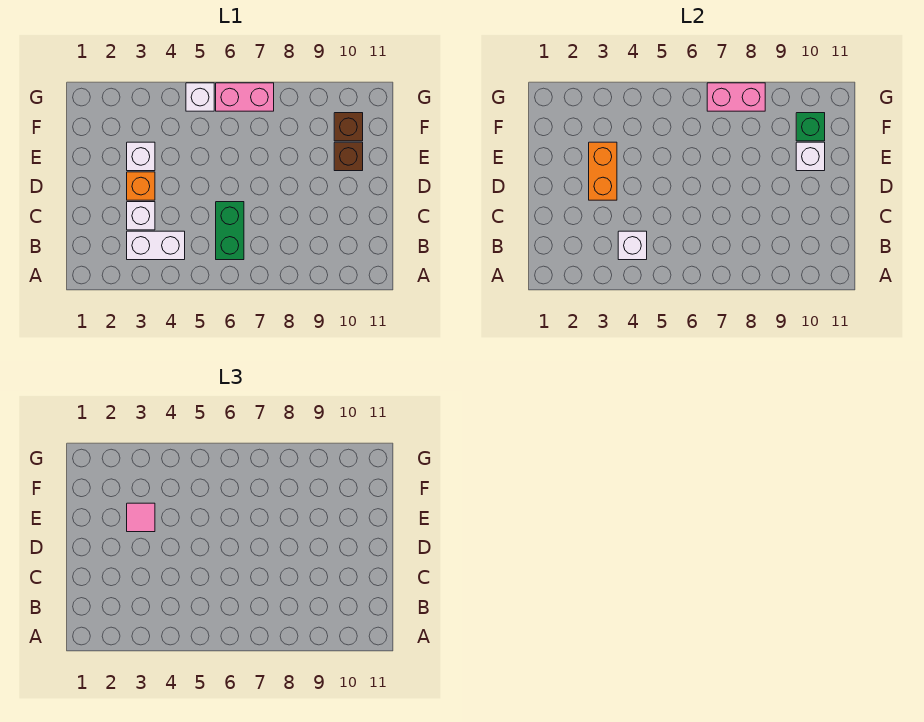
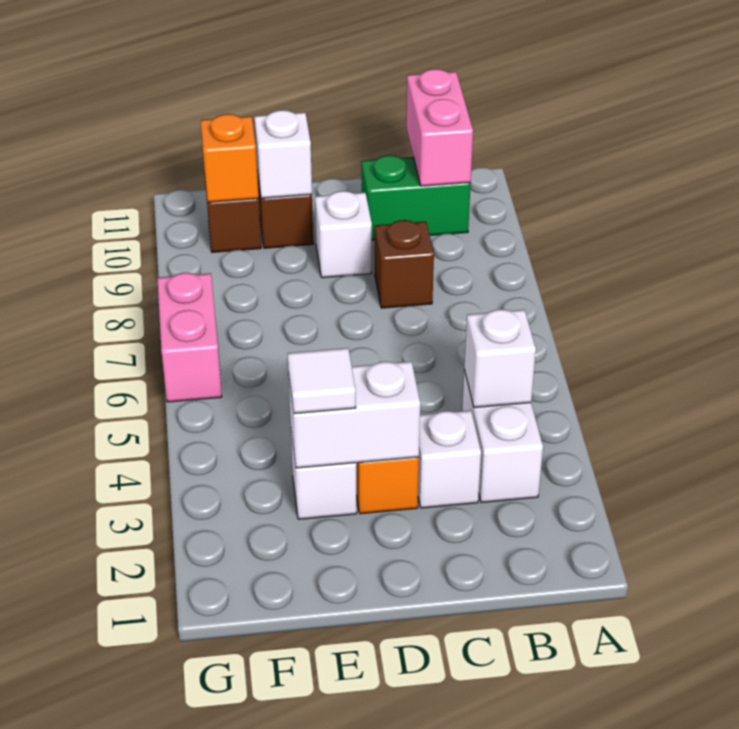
green 1x2 brick [216,202,244,260] -> green 1x2 brick moved to [362,155,471,240]
none -> brown 1x1 brick [375,220,434,308]
orange 1x2 brick [589,142,617,200] -> white 1x2 brick [288,362,420,468]
pink 1x1 tile [127,503,155,532] -> white 1x1 tile [287,348,356,413]
green 1x1 brick [796,113,825,141] -> orange 1x1 brick [201,114,259,202]
white 1x1 brick [186,83,214,111] -> white 1x1 brick moved to [315,191,372,278]
pink 1x2 brick [707,83,765,111] -> pink 1x2 brick moved to [406,69,473,186]

